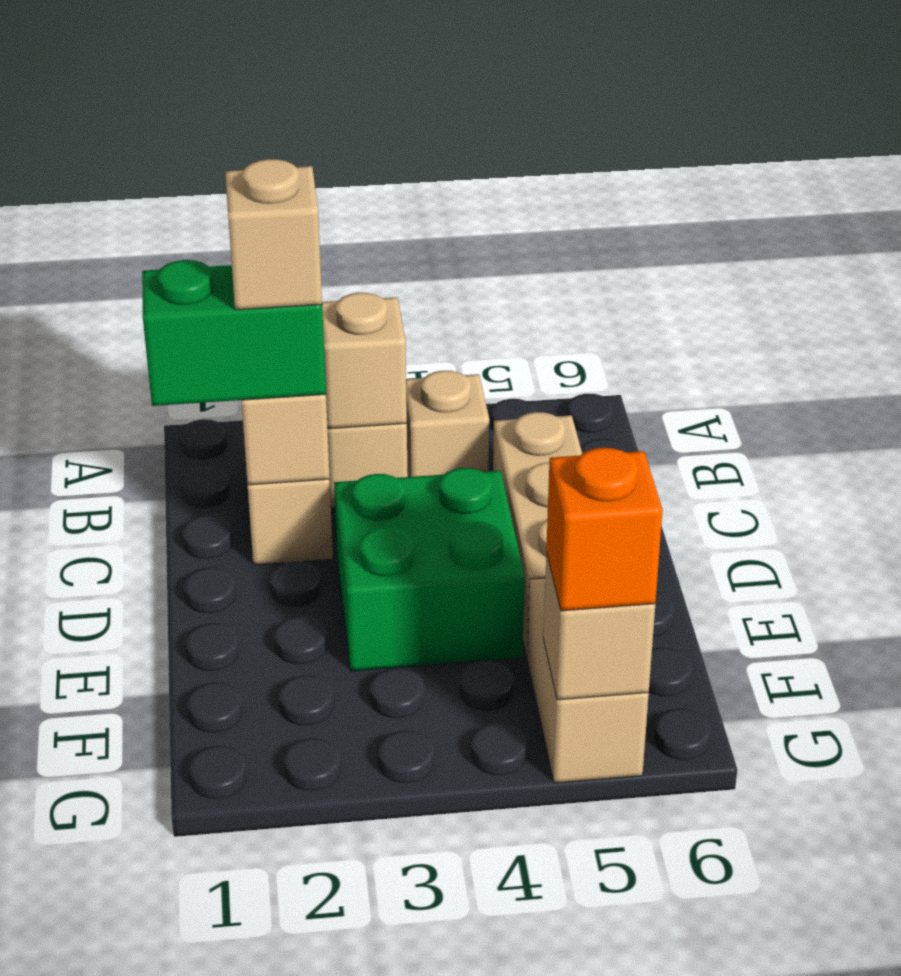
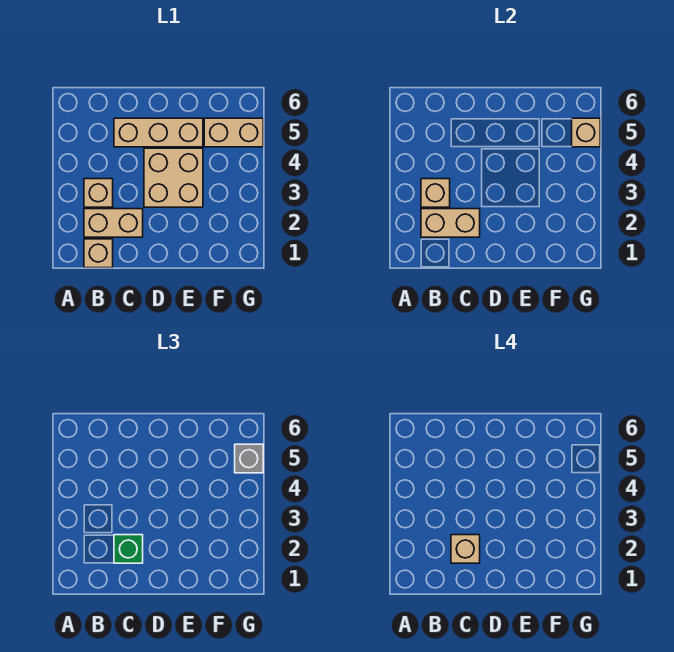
tan 1x1 brick [406,371,489,477] -> tan 1x1 brick moved to [84,239,113,268]
green 1x2 brick [142,260,326,406] -> green 1x1 brick [114,535,143,563]
green 2x2 brick [334,468,525,671] -> tan 2x2 brick [144,148,203,207]
orange 1x1 brick [546,448,663,611] -> grey 1x1 brick [235,444,263,473]

